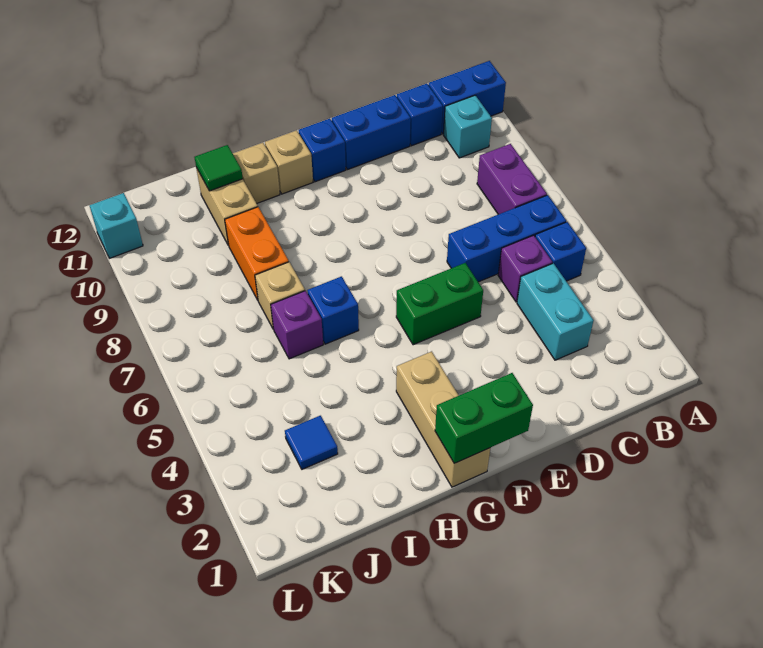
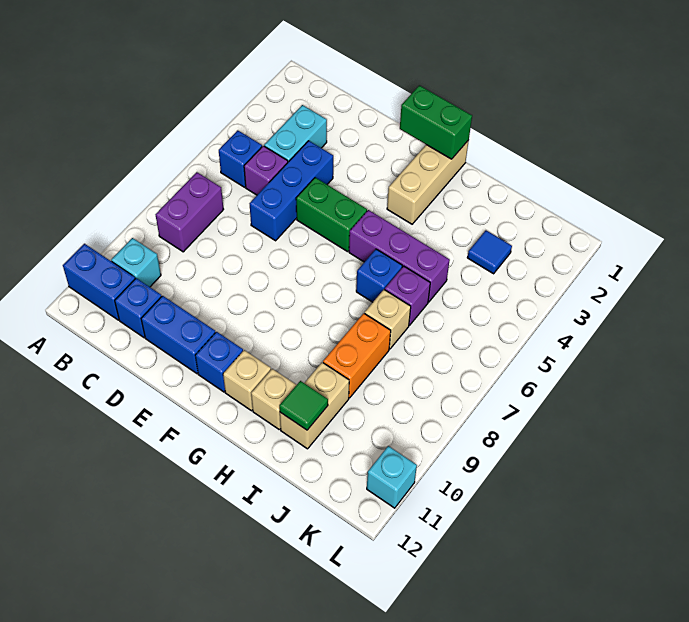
blue 1x3 brick [447,195,566,282] -> blue 1x3 brick turned to [250,141,333,241]
none -> purple 1x3 brick [349,210,450,302]

